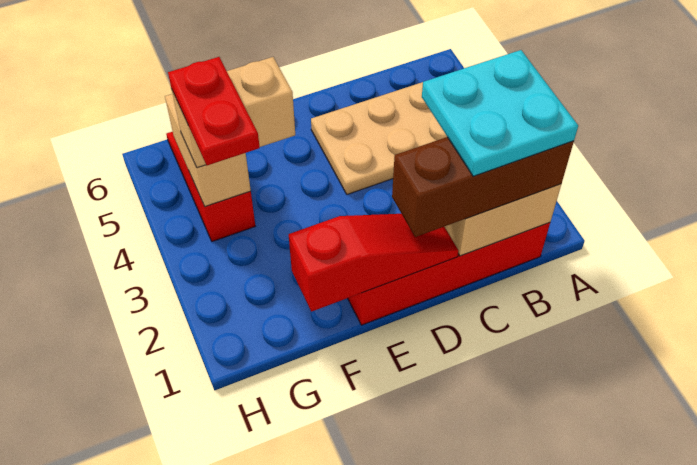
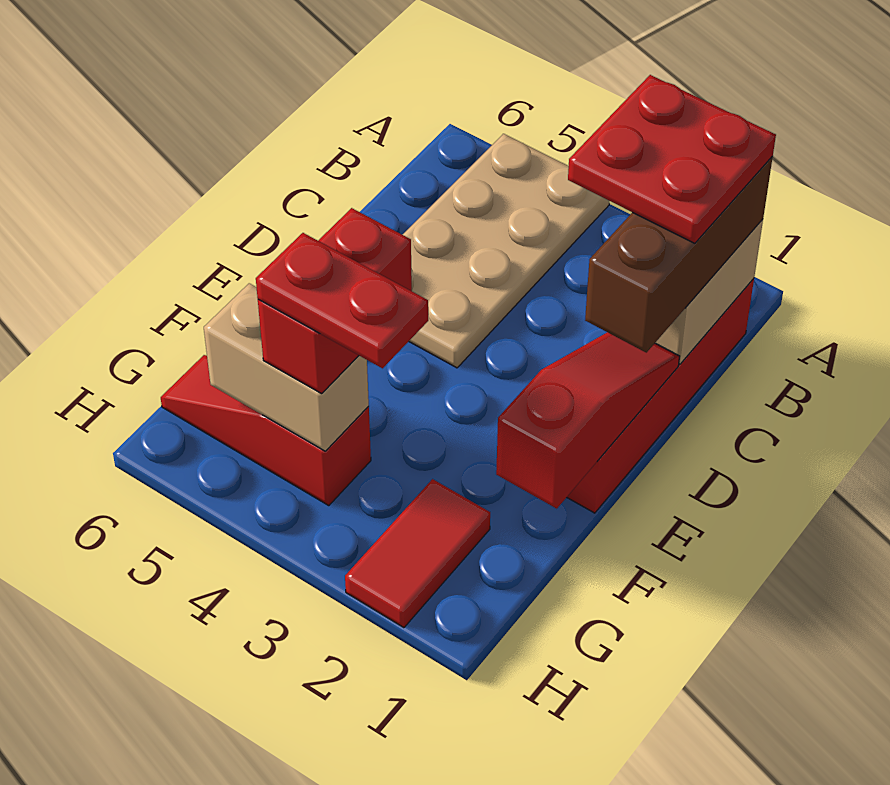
cyan 2x2 plate [422,50,578,176] -> red 2x2 plate [568,75,776,243]
tan 1x2 brick [172,57,295,168] -> red 1x2 brick [258,208,412,394]
none -> red 1x2 tile [345,479,490,628]

